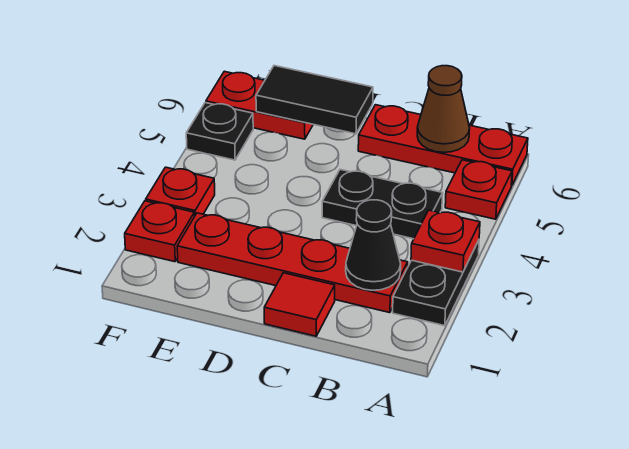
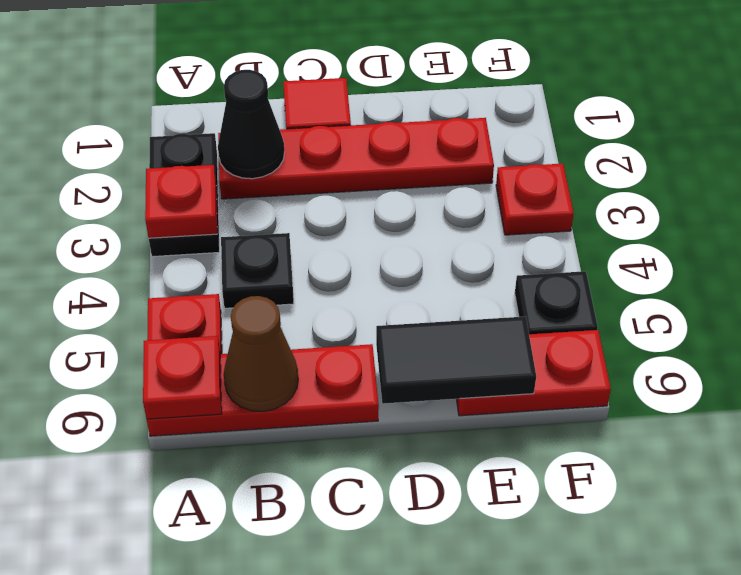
black 1x2 plate [322,169,443,239] -> black 1x1 plate [221,233,294,308]
red 1x1 plate [125,201,194,262] -> red 1x1 plate moved to [143,336,222,419]

